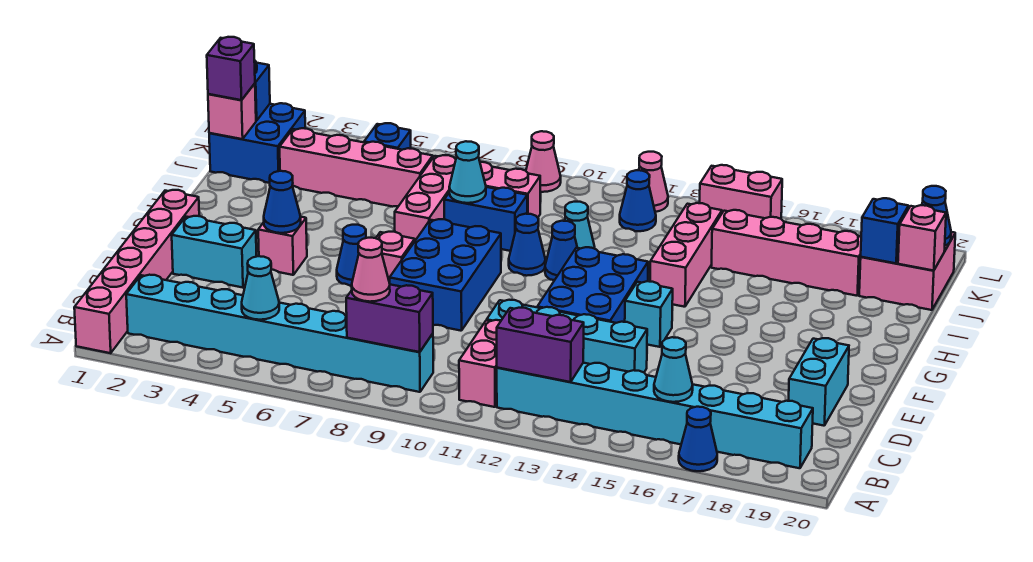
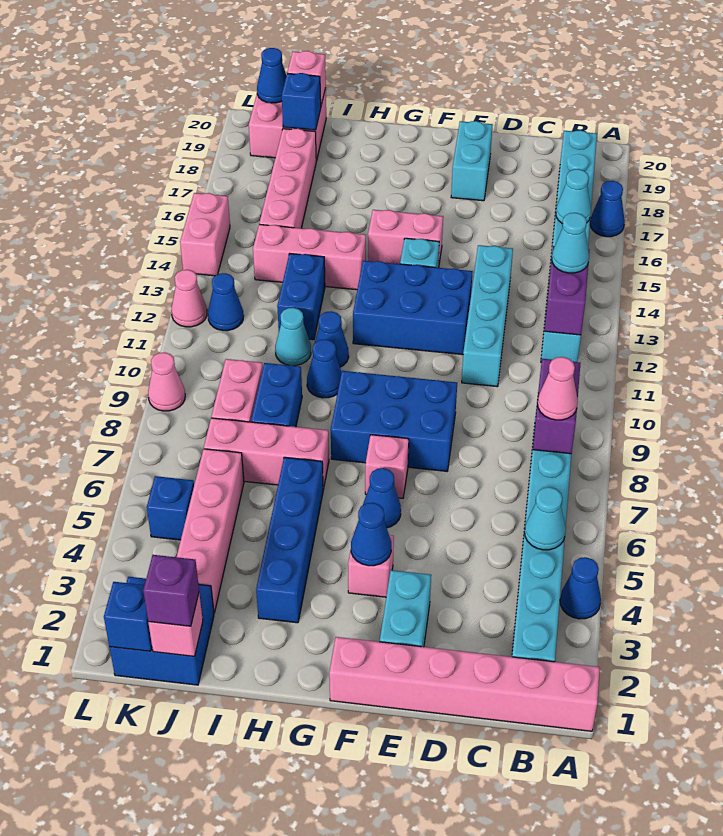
none -> blue 1x1 cone [560,557,601,619]
pink 1x2 brick [459,320,501,407] -> pink 1x2 brick moved to [368,210,443,267]
cyan 1x2 brick [789,338,849,426] -> cyan 1x2 brick turned to [451,121,493,201]
none -> blue 1x4 brick [256,457,323,623]
cyan 1x1 cone [449,141,486,203] -> cyan 1x1 cone moved to [552,213,589,273]
none -> blue 1x2 brick [277,254,325,340]

